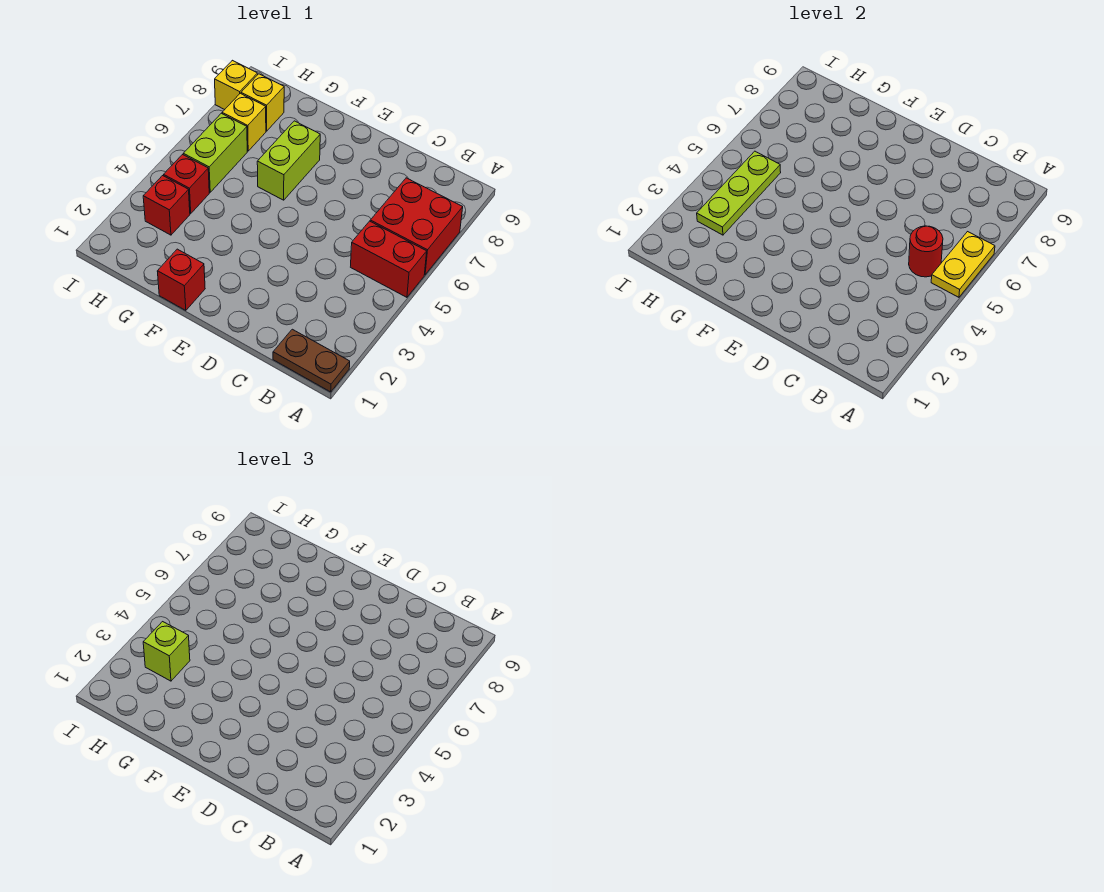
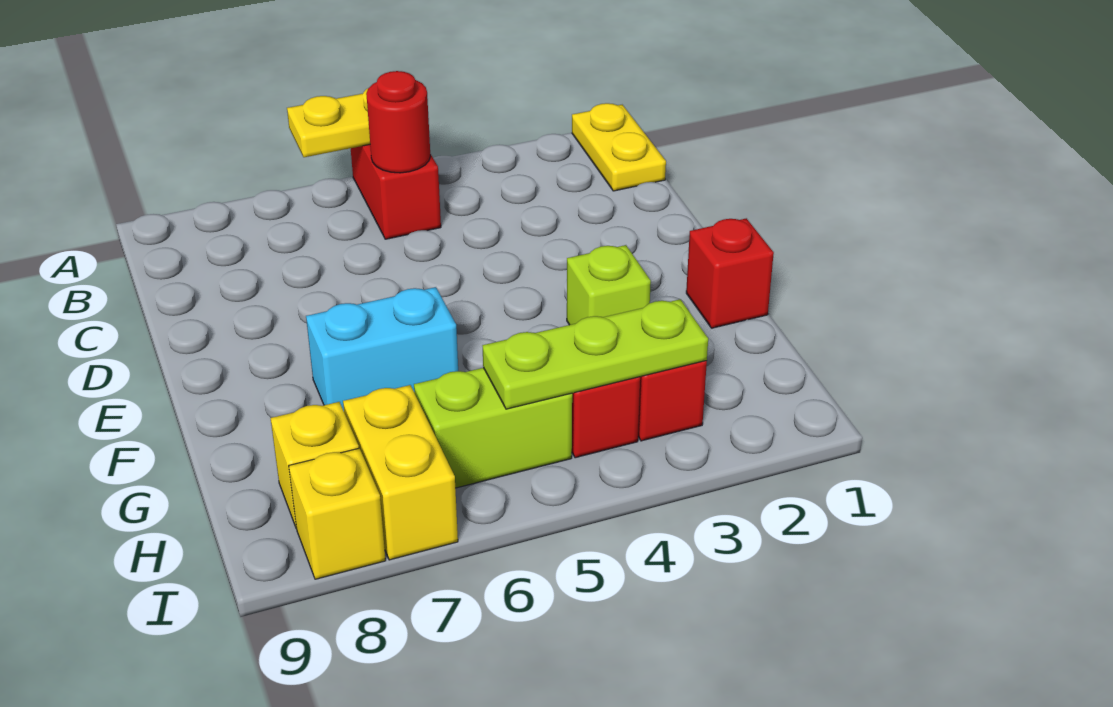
brown 1x2 plate [273,329,350,392] -> yellow 1x2 plate [572,103,666,191]
red 2x2 brick [370,178,463,275] -> none
lime 1x2 brick [257,121,320,200] -> cyan 1x2 brick [306,287,458,411]
lime 1x1 brick [143,622,190,681] -> lime 1x1 brick moved to [567,245,651,325]
yellow 1x1 brick [222,93,266,151] -> yellow 1x2 brick [343,385,458,560]

